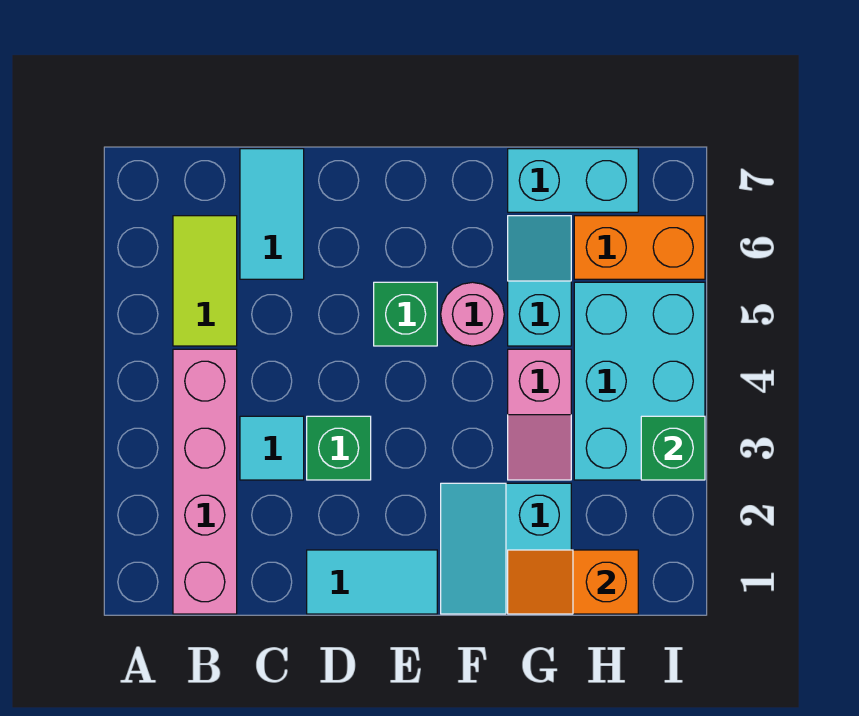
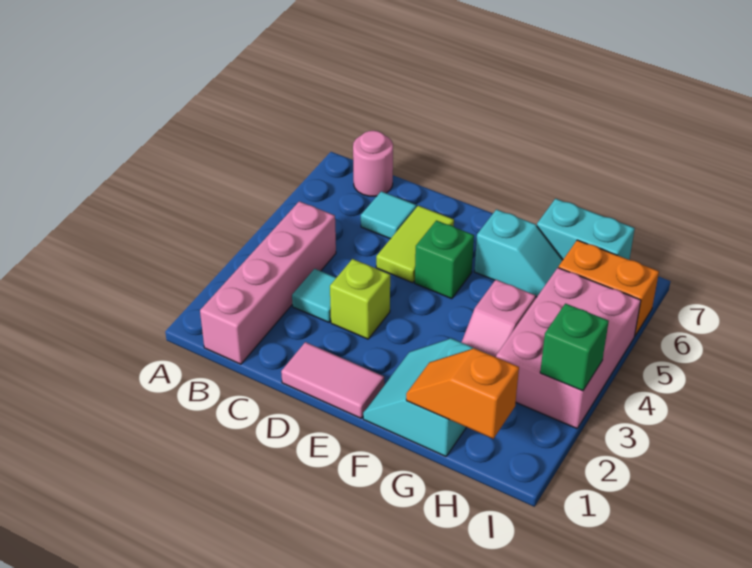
lime 1x2 tile [173,216,237,346] -> lime 1x2 tile moved to [376,206,454,283]
cyan 1x2 tile [240,149,304,279] -> cyan 1x1 tile [361,191,416,239]
cyan 1x2 tile [307,550,437,614] -> pink 1x2 tile [281,342,384,418]
green 1x1 brick [307,416,371,480] -> lime 1x1 brick [330,259,390,339]
pink 1x1 round brick [441,282,504,346] -> pink 1x1 round brick moved to [353,131,393,196]
cyan 1x2 slope [508,216,571,346] -> cyan 1x2 slope turned to [474,209,563,297]
cyan 2x3 brick [574,282,705,480] -> pink 2x3 brick [496,268,641,428]

